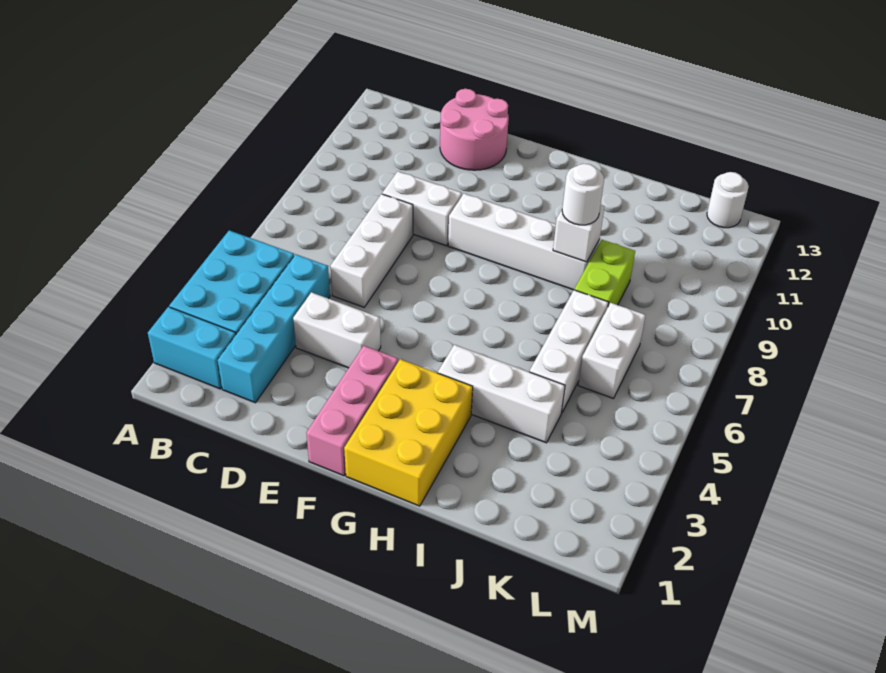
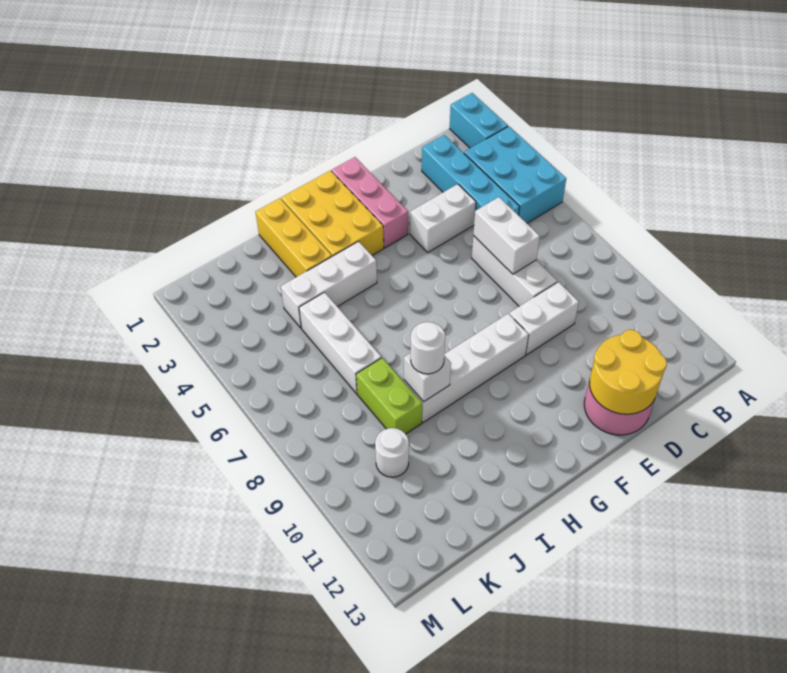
cyan 1x2 brick [148,307,236,389] -> cyan 1x2 brick turned to [450,93,508,148]
none -> yellow 2x2 round brick [589,330,667,414]
none -> yellow 1x3 brick [255,198,332,277]
white 1x2 brick [578,303,646,399] -> white 1x2 brick moved to [473,197,540,274]
white 1x1 round brick [707,172,749,228] -> white 1x1 round brick moved to [375,428,409,477]

